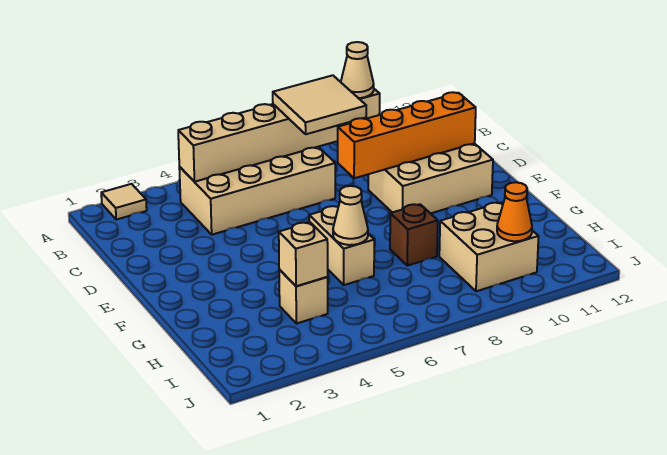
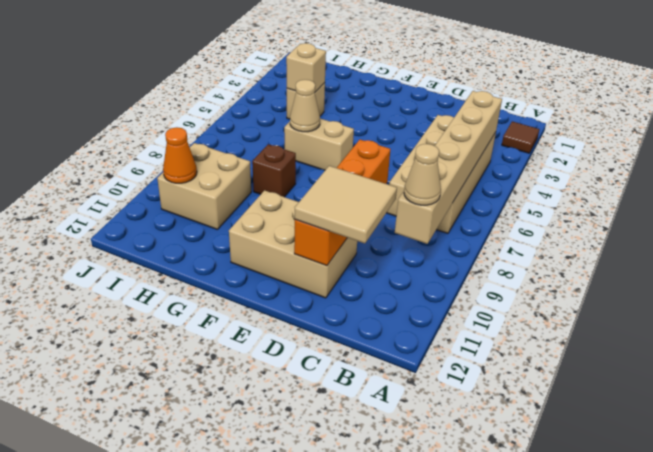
tan 1x1 tile [101,184,147,220] -> brown 1x1 tile [502,121,539,153]
tan 2x2 tile [273,75,366,134] -> tan 2x2 tile moved to [295,166,397,243]
tan 2x3 brick [368,143,493,214] -> tan 2x3 brick turned to [229,190,357,298]

